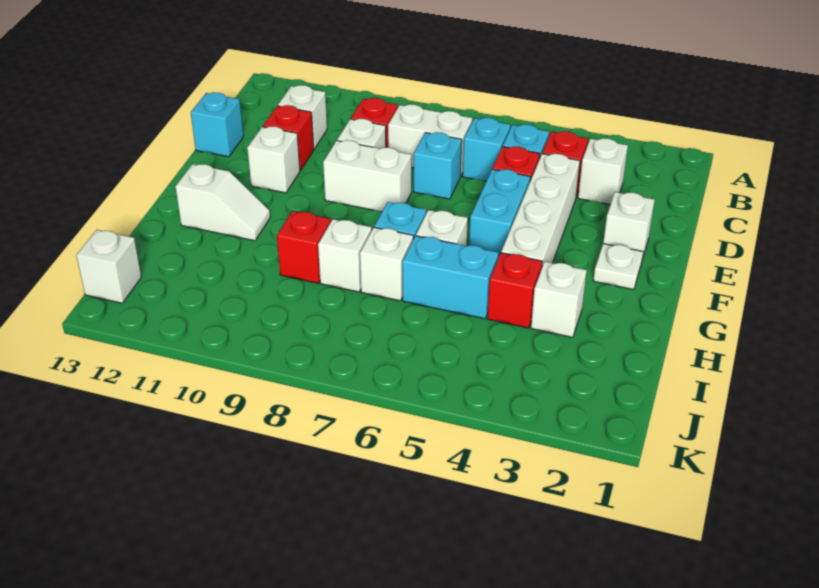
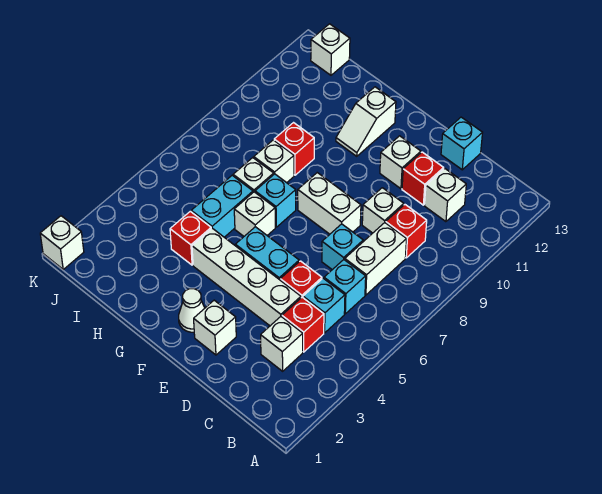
white 1x2 brick [323,140,411,212] -> white 1x2 brick turned to [298,173,361,234]
white 1x1 plate [593,244,643,289] -> white 1x1 cone [179,289,205,332]
white 1x1 brick [531,262,587,337] -> white 1x1 brick moved to [40,216,84,269]

